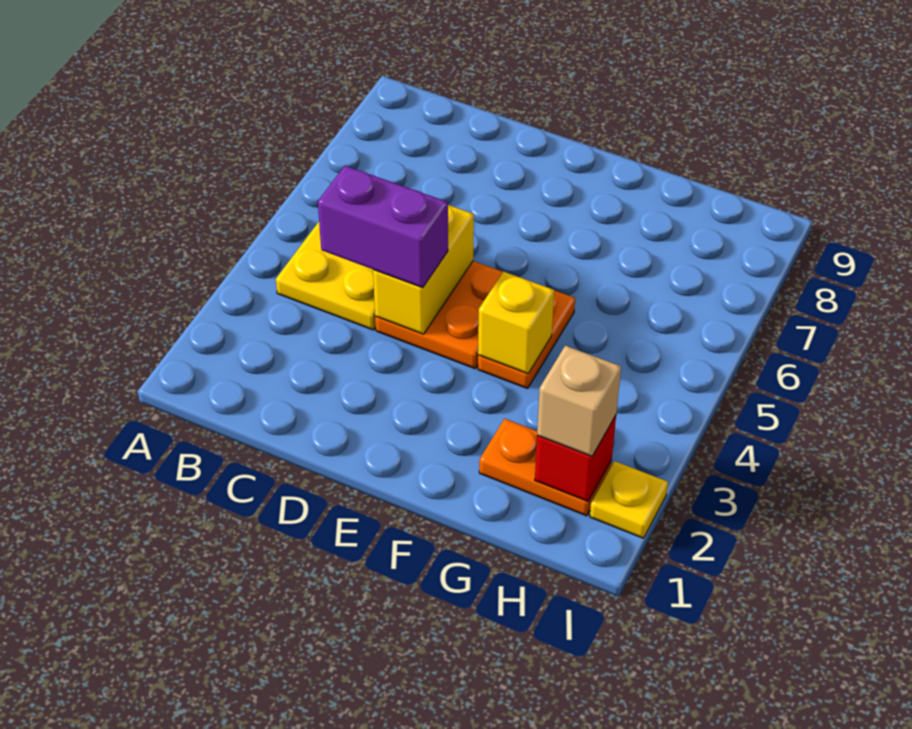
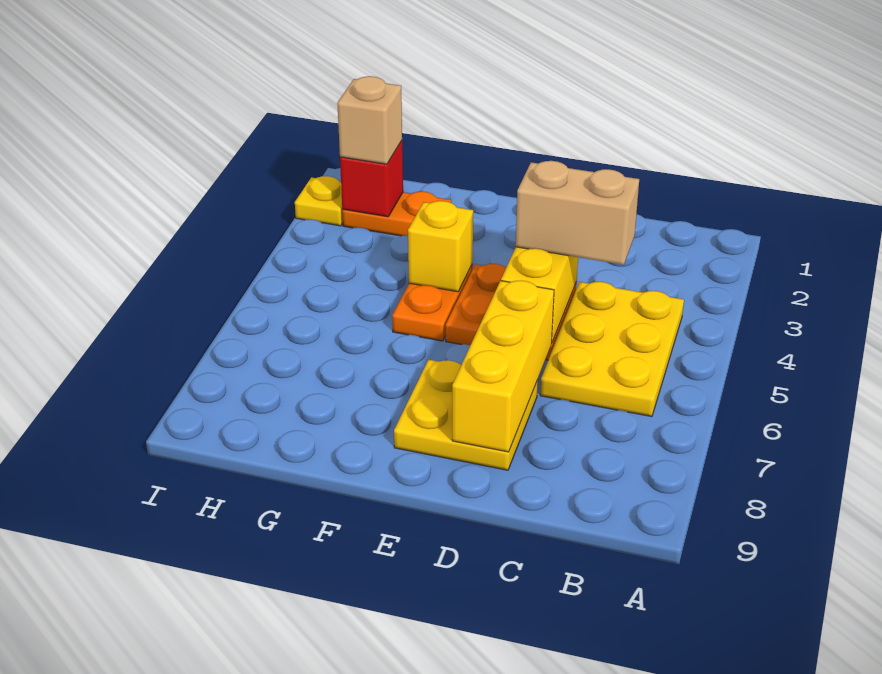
purple 1x2 brick [318,166,448,288] -> tan 1x2 brick [516,161,639,265]
none -> yellow 1x3 brick [452,280,554,452]
none -> yellow 2x2 plate [394,360,538,470]

